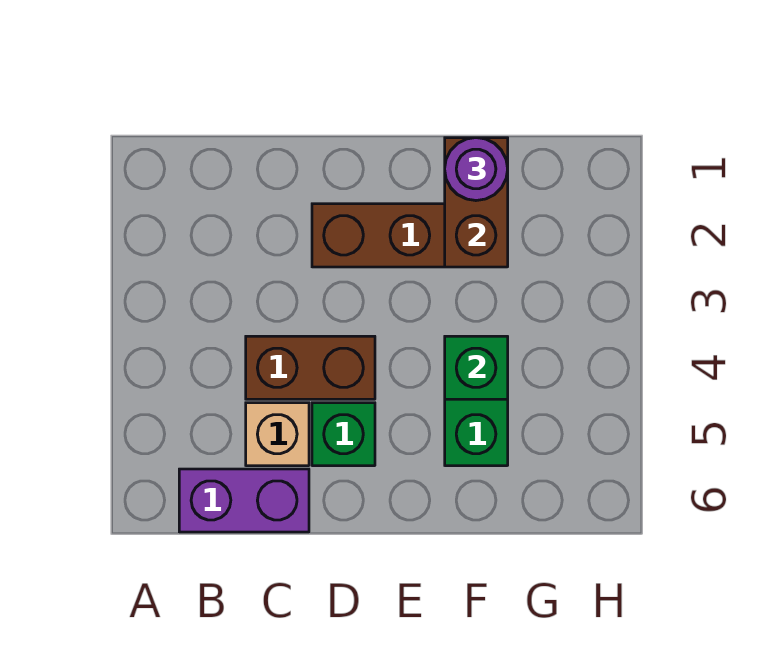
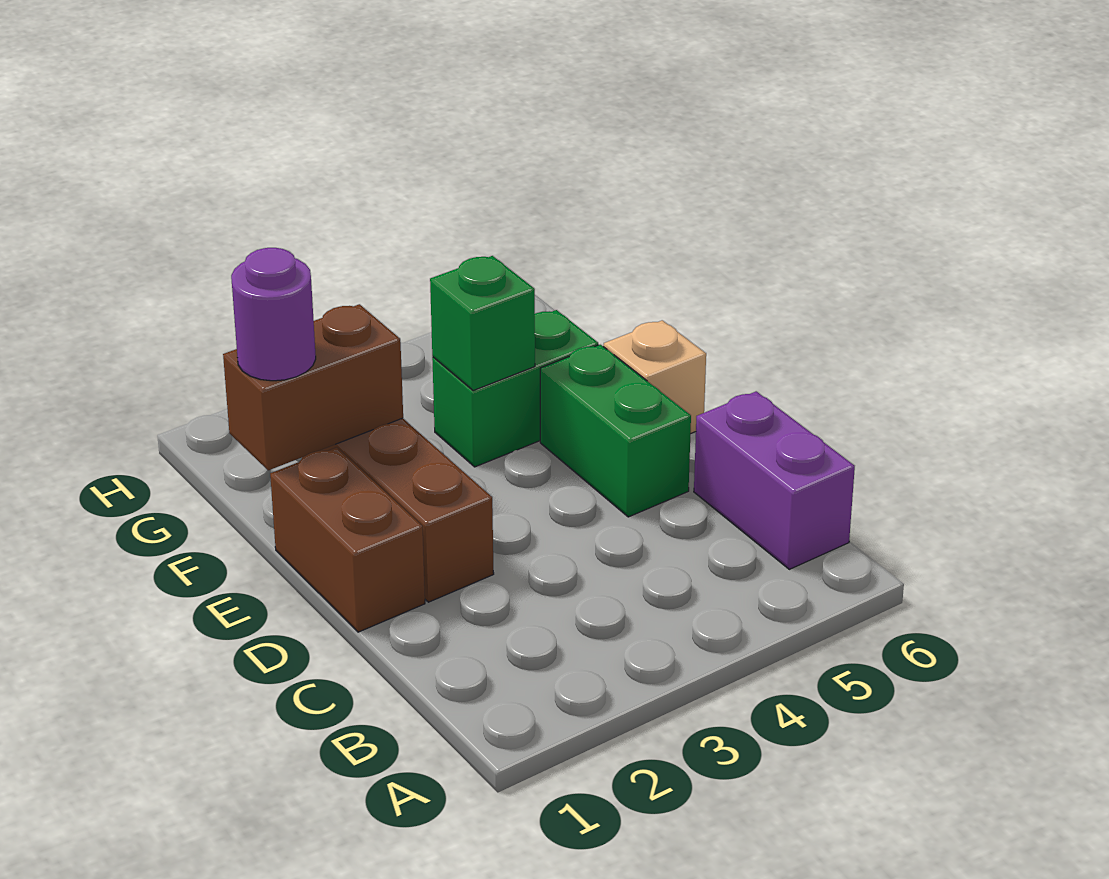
brown 1x2 brick [246,336,375,399] -> brown 1x2 brick moved to [270,447,425,632]
tan 1x1 brick [246,403,309,466] -> tan 1x1 brick moved to [603,320,706,434]
green 1x1 brick [312,403,375,466] -> green 1x2 brick [540,345,691,517]

